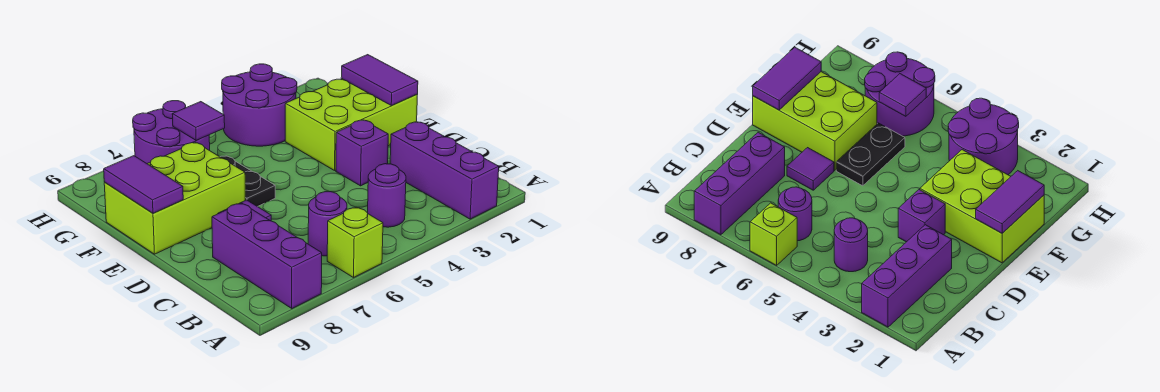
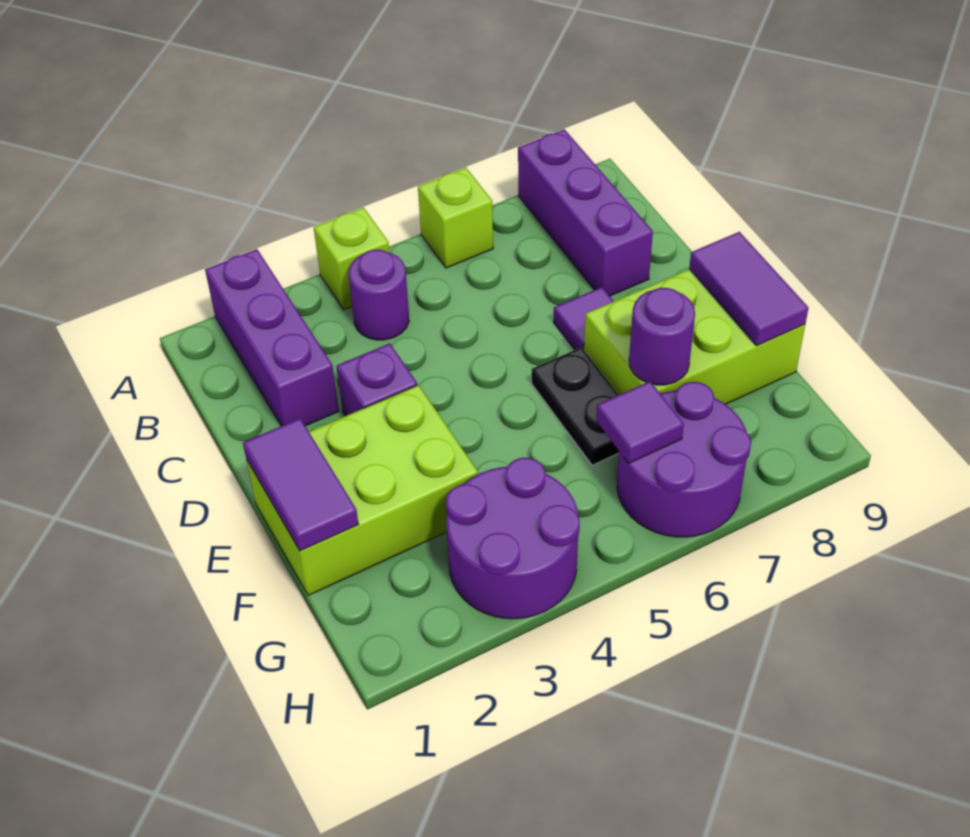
none -> lime 1x1 brick [314,208,389,310]
purple 1x1 round brick [308,192,347,256] -> purple 1x1 round brick moved to [629,288,695,385]

